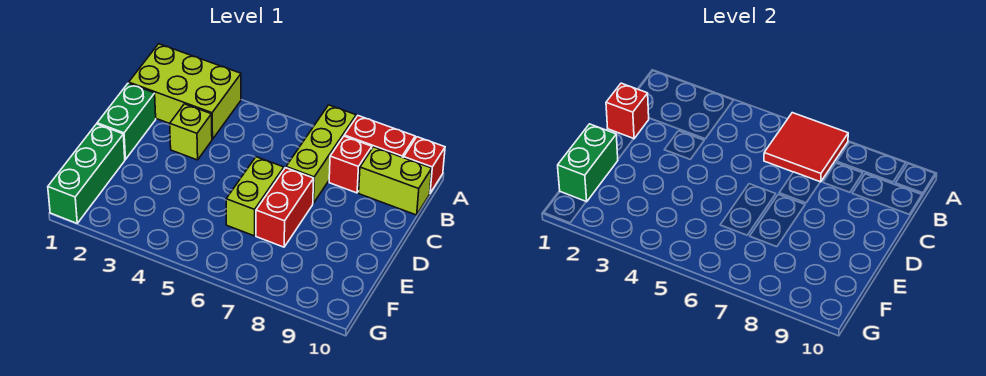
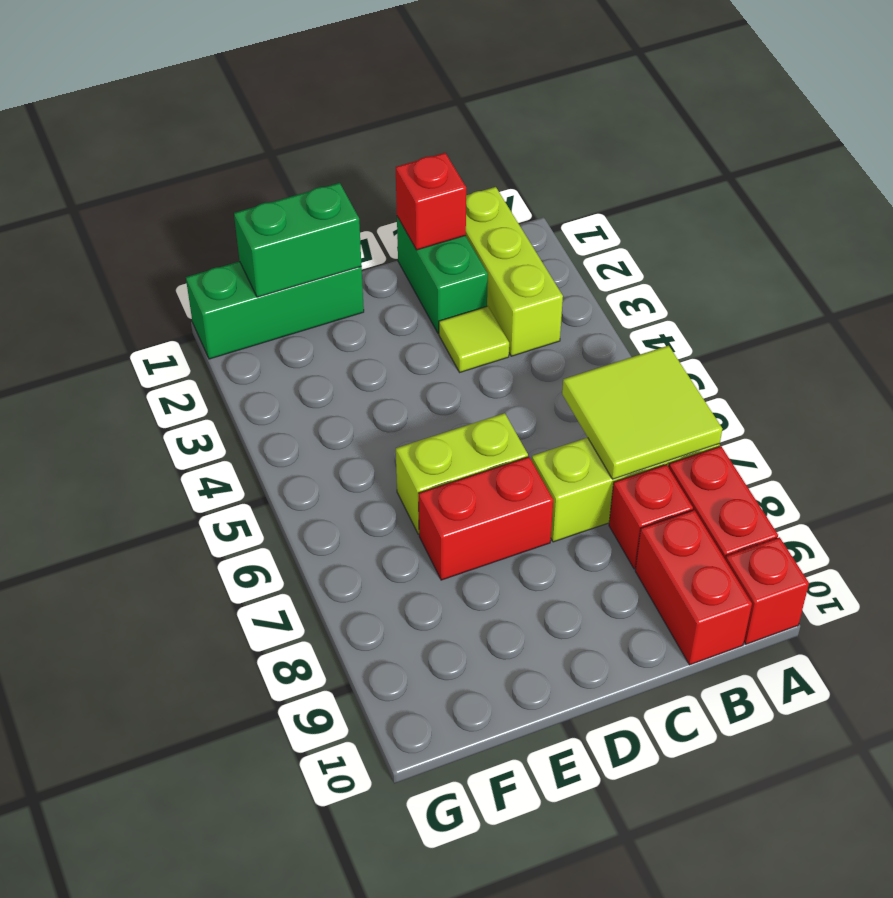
lime 2x3 brick [129,44,241,139] -> lime 1x3 brick [466,187,563,356]
red 2x2 tile [764,113,848,182] -> lime 2x2 tile [562,346,722,479]
lime 1x2 brick [359,147,432,215] -> red 1x2 brick [635,510,752,665]
green 1x2 brick [97,83,156,159] -> green 1x2 brick turned to [397,217,488,334]
lime 1x1 brick [170,104,212,160] -> lime 1x1 tile [439,306,509,372]

